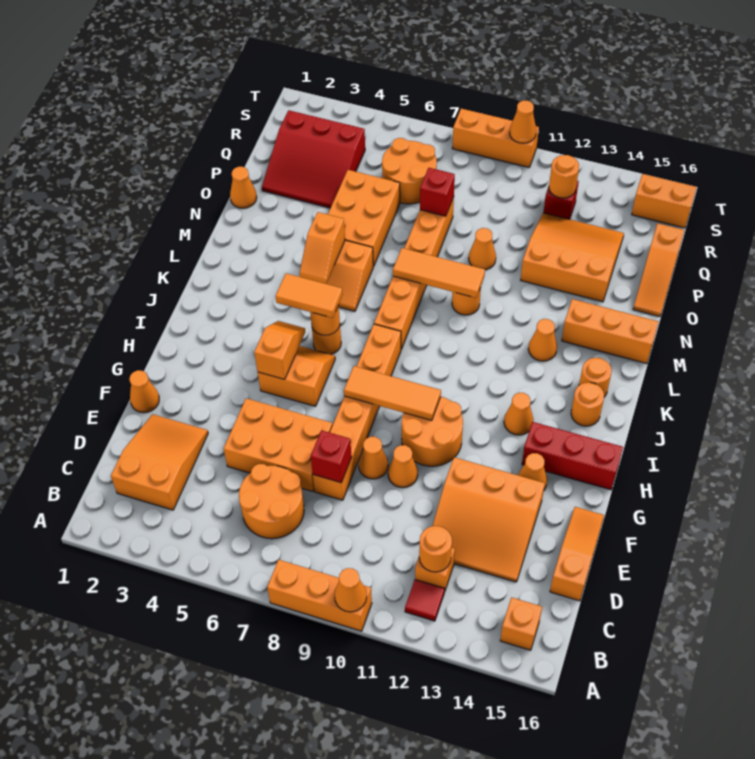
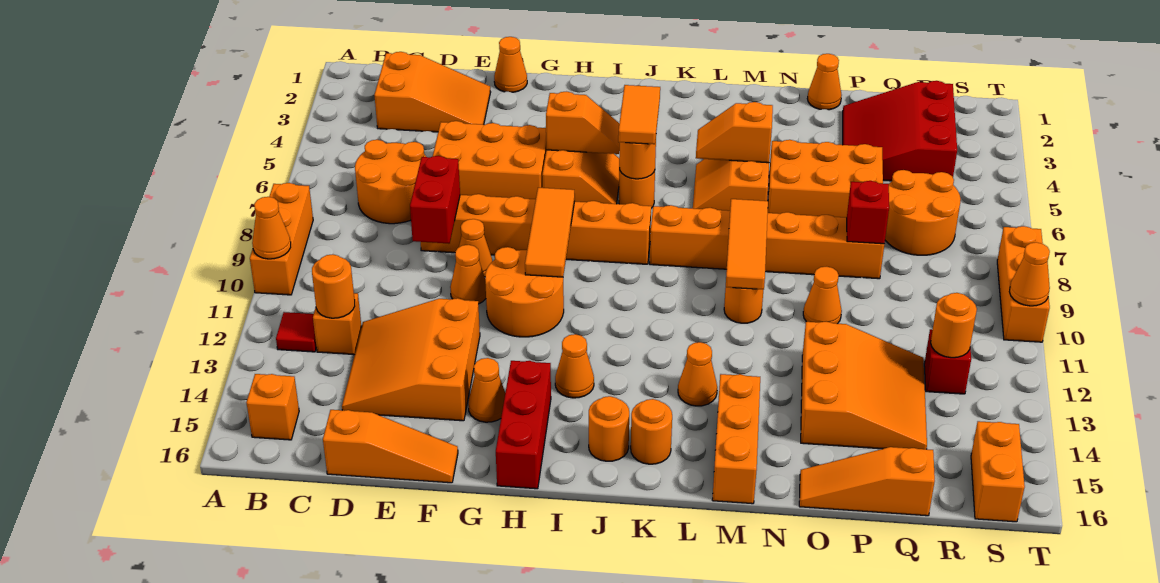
orange 2x3 brick [224,398,332,491] -> orange 2x3 brick turned to [433,121,546,199]
red 1x1 brick [311,430,351,483] -> red 1x2 brick [410,156,460,244]

